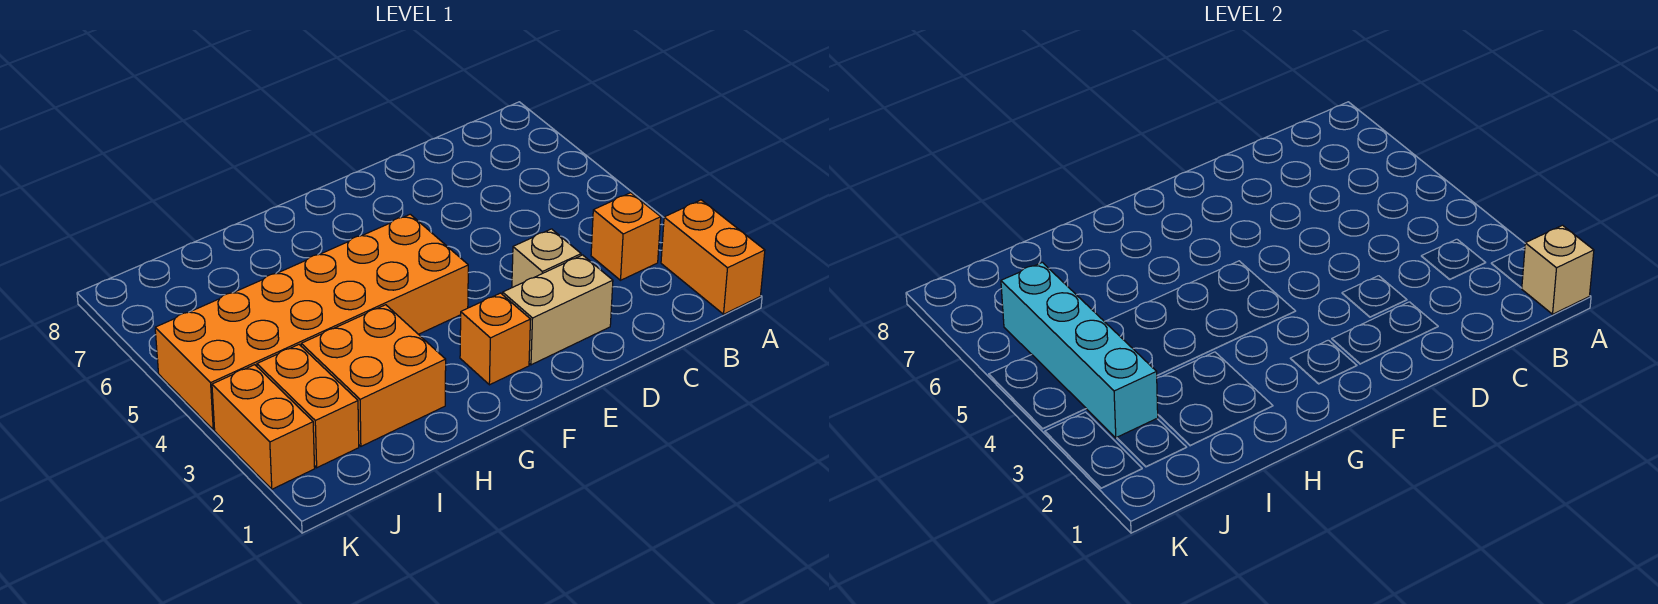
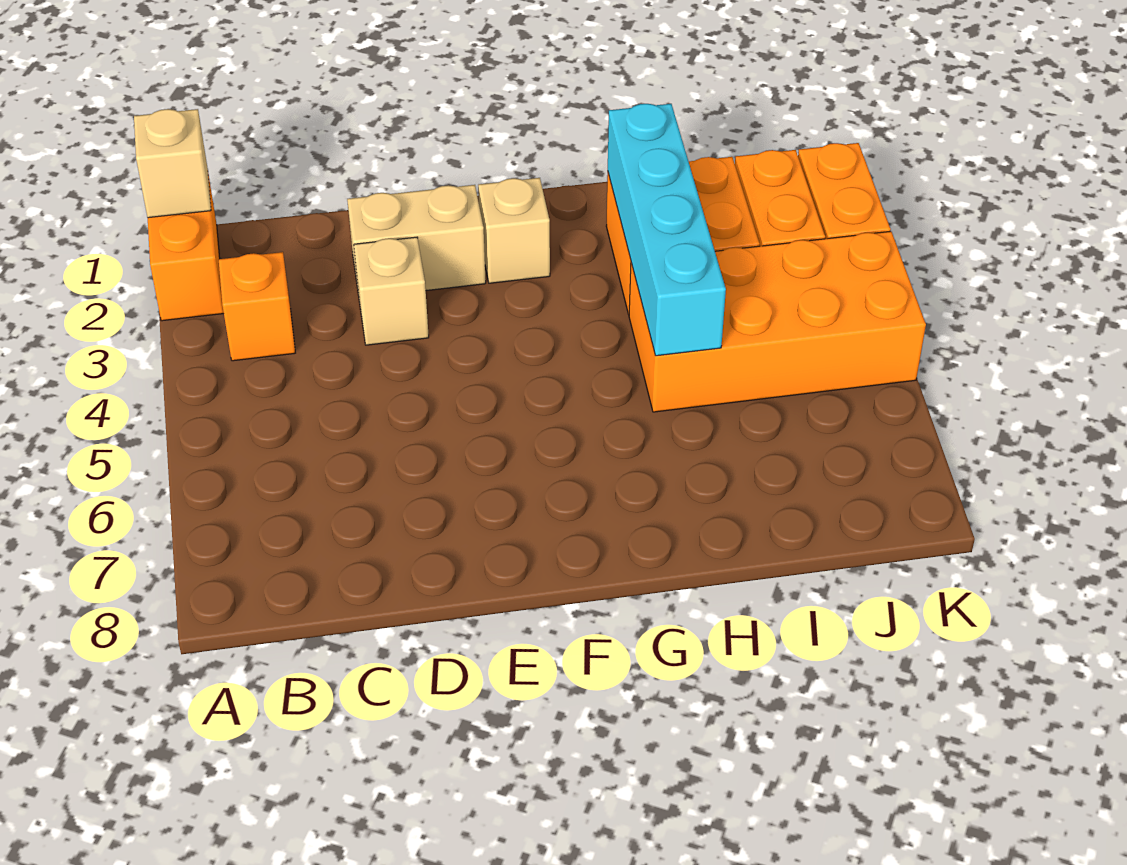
orange 1x1 brick [460,293,531,385] -> tan 1x1 brick [478,178,550,283]
orange 2x6 brick [155,214,468,430] -> orange 2x4 brick [629,231,926,412]
cyan 1x4 brick [1001,262,1158,438] -> cyan 1x4 brick moved to [608,104,726,356]

